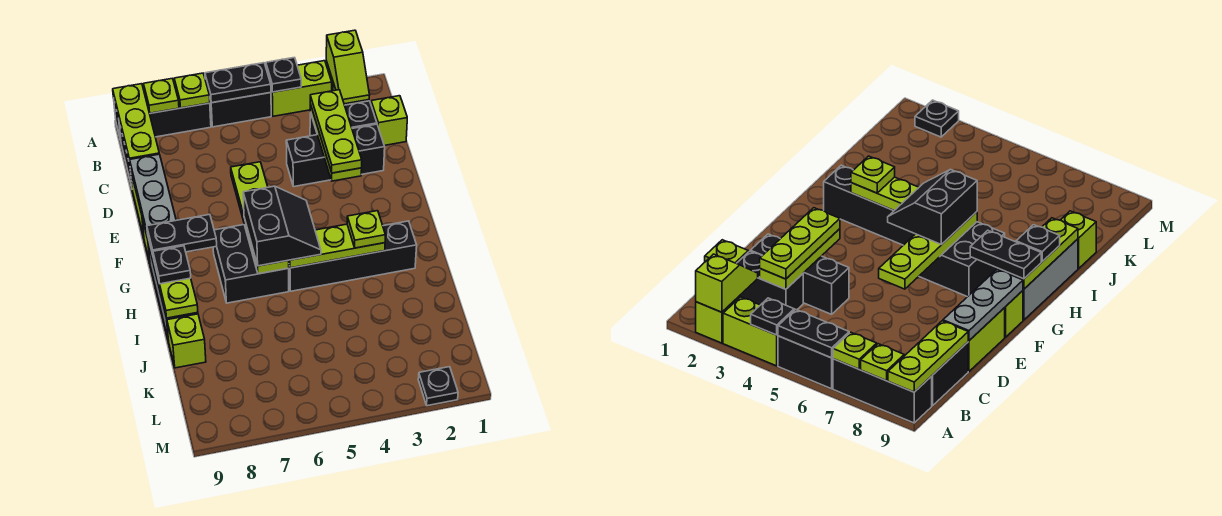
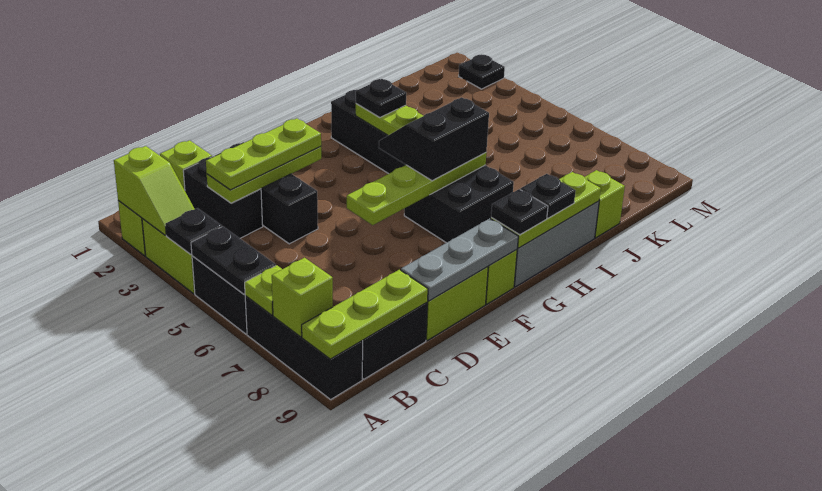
lime 1x2 slope [326,30,370,104] -> lime 1x2 slope turned to [114,146,194,235]
lime 1x1 plate [144,78,179,113] -> lime 1x1 brick [272,258,333,337]
black 1x2 plate [147,214,217,255] -> black 1x1 plate [491,189,548,235]
lime 1x1 plate [347,211,385,248] -> black 1x1 plate [356,79,406,117]

